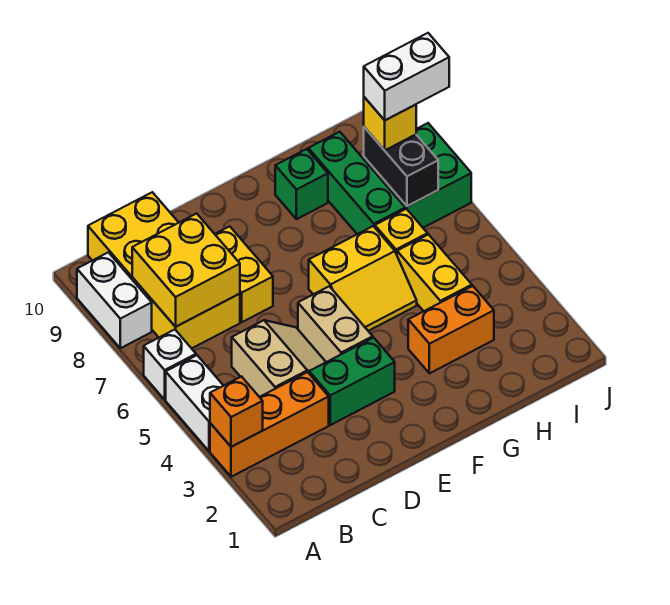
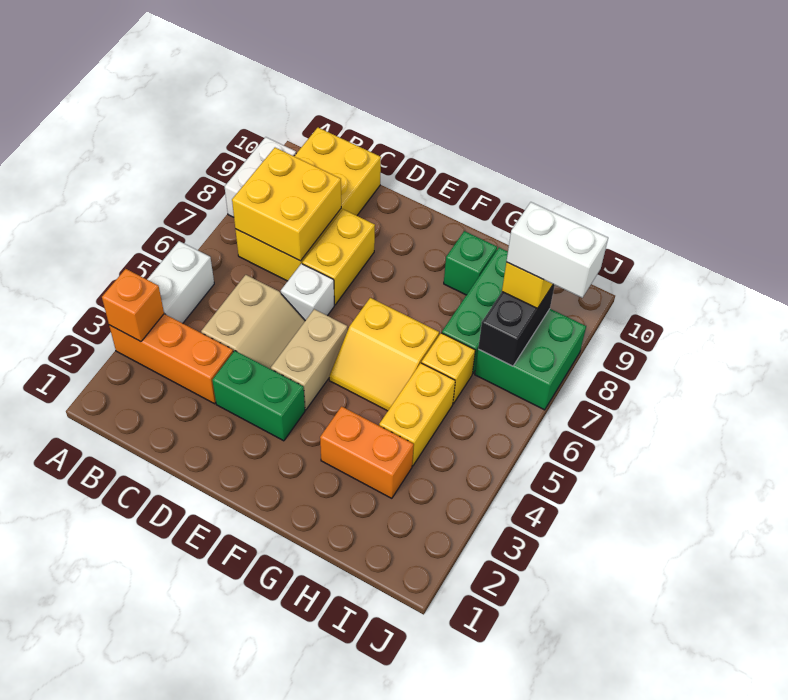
white 1x1 brick [144,330,196,399] -> white 1x1 brick moved to [281,264,334,321]

